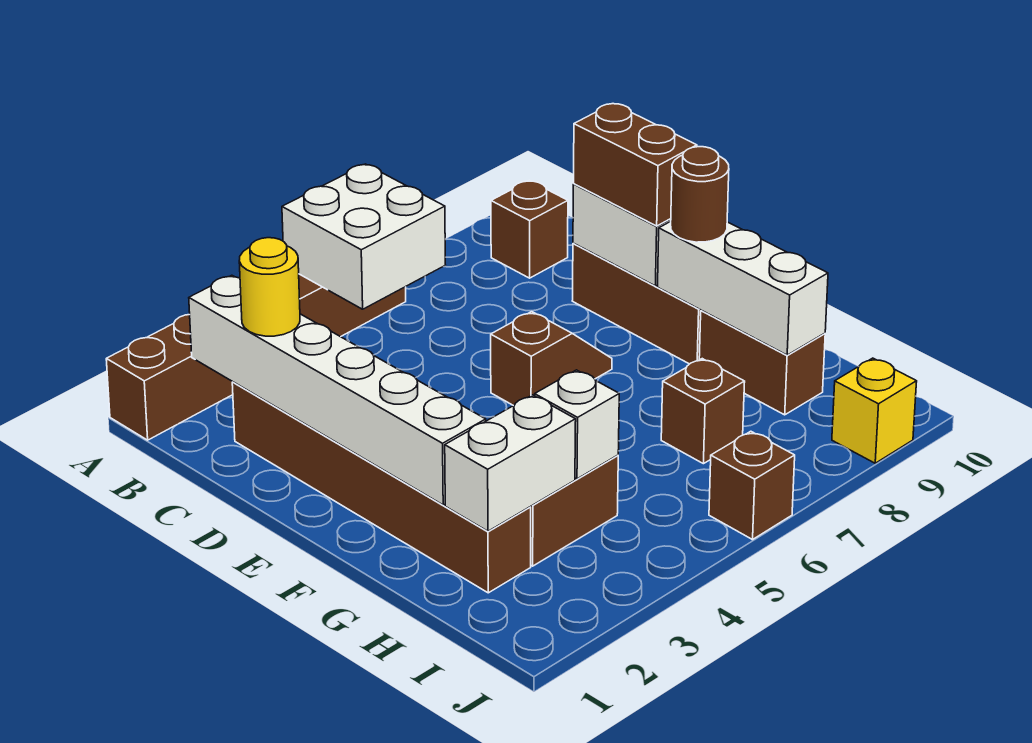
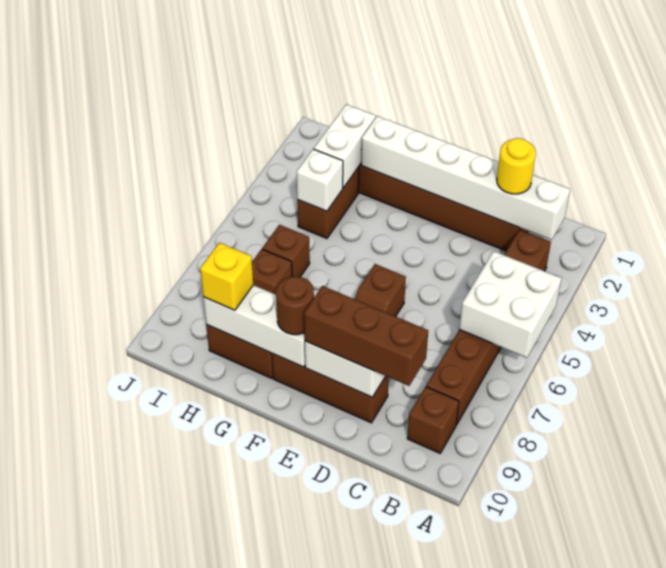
brown 1x6 brick [106,274,406,440] -> brown 1x6 brick moved to [426,229,551,425]
brown 1x2 brick [573,104,697,226] -> brown 1x3 brick [304,286,428,386]
brown 1x1 brick [709,431,795,540] -> brown 1x1 brick moved to [262,225,310,277]
yellow 1x1 brick [832,358,917,463] -> yellow 1x1 brick moved to [200,243,253,310]

